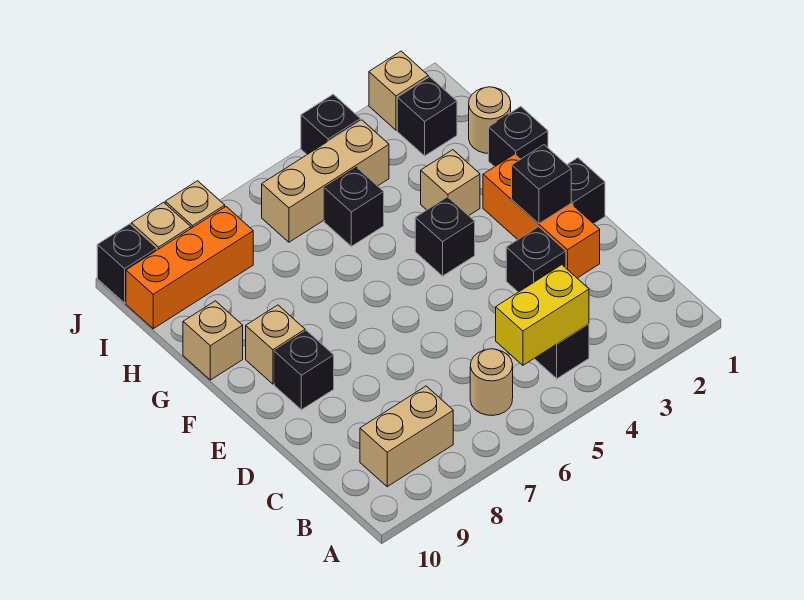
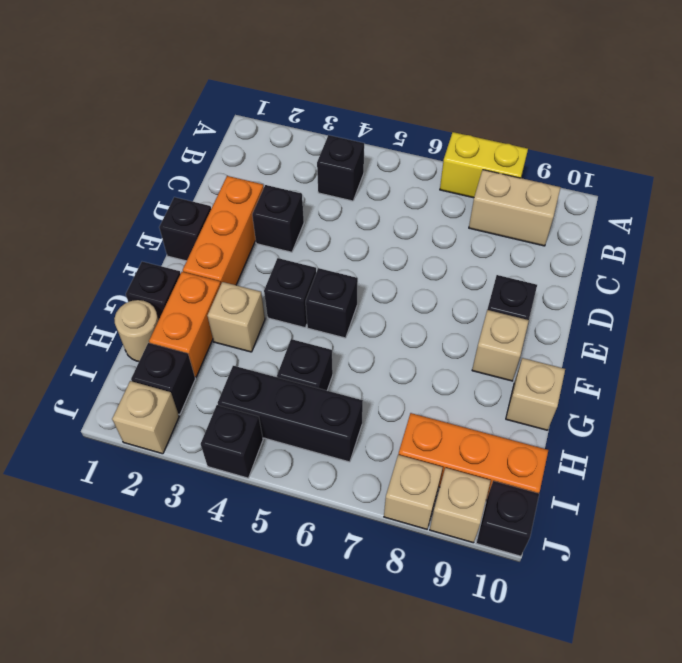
yellow 1x2 brick [496,265,589,365] -> yellow 1x2 brick moved to [440,132,528,198]
tan 1x1 round brick [470,349,513,415] -> none
black 1x1 brick [512,145,571,224] -> black 1x1 brick moved to [306,268,358,338]
none -> orange 1x2 brick [149,272,221,377]
tan 1x3 brick [262,120,389,242] -> black 1x3 brick [218,366,363,462]

